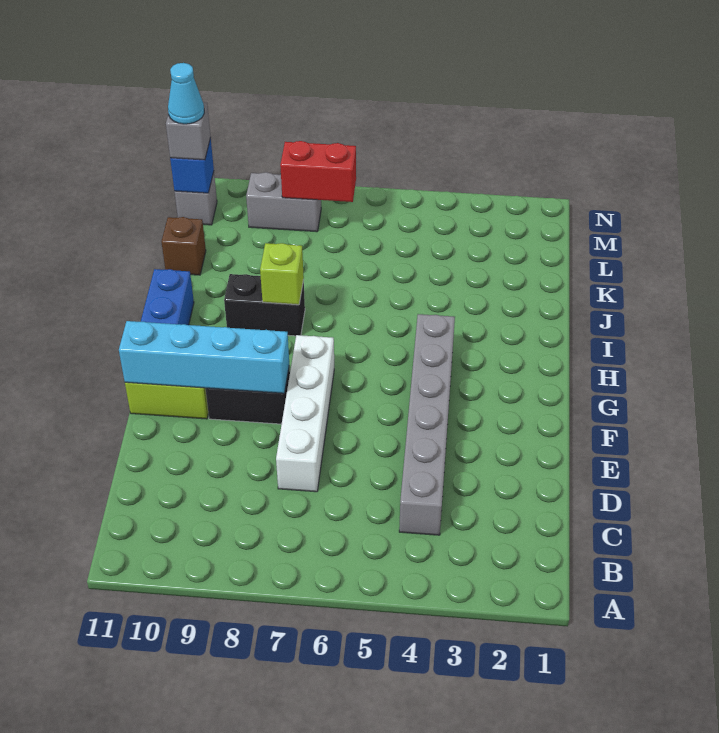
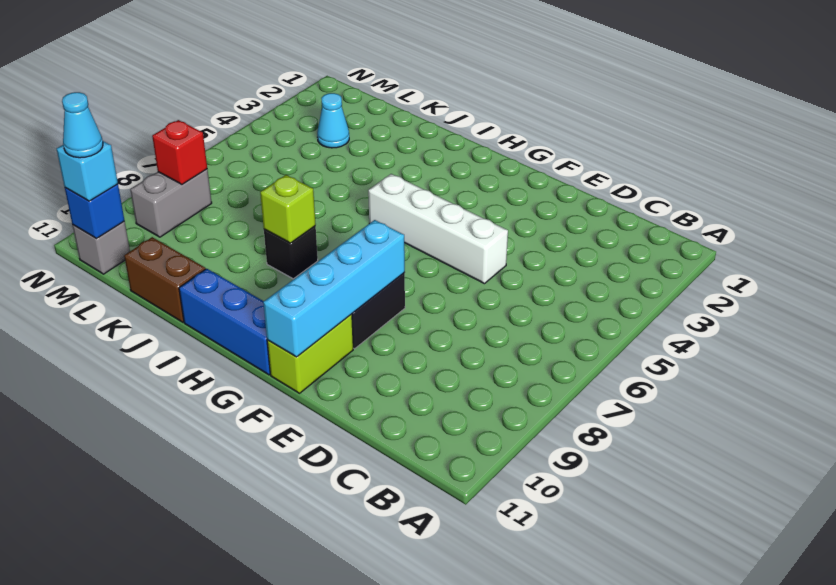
grey 1x6 brick [399,314,455,535] -> none
white 1x4 brick [276,335,334,492] -> white 1x4 brick moved to [368,174,508,284]
black 1x2 brick [224,274,305,336] -> black 1x1 brick [264,226,318,279]
brown 1x1 brick [161,217,206,275] -> brown 1x2 brick [124,237,206,322]
none -> cyan 1x1 cone [317,93,349,148]
red 1x2 brick [280,141,356,202] -> red 1x1 brick [152,120,207,184]
grey 1x1 brick [166,102,211,160] -> cyan 1x1 brick [57,141,118,201]

